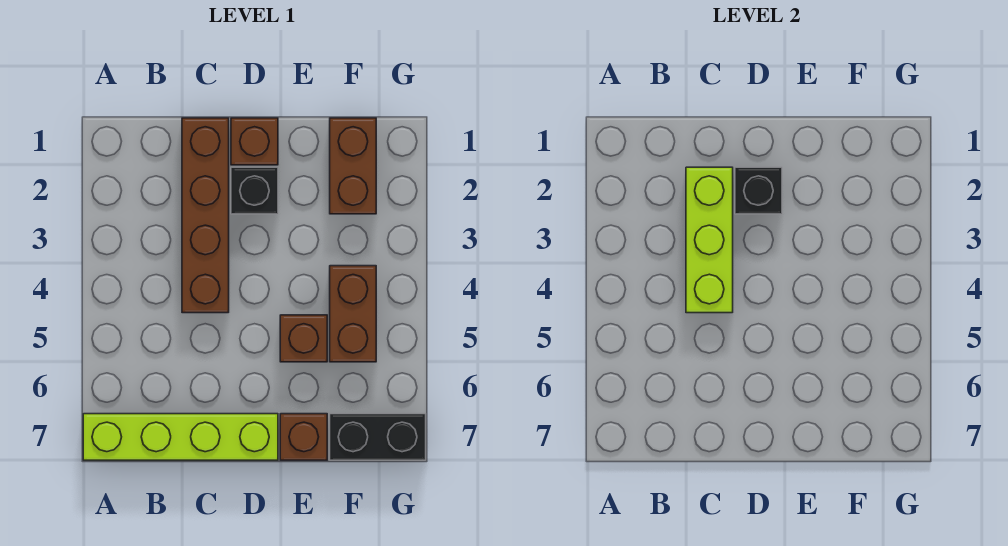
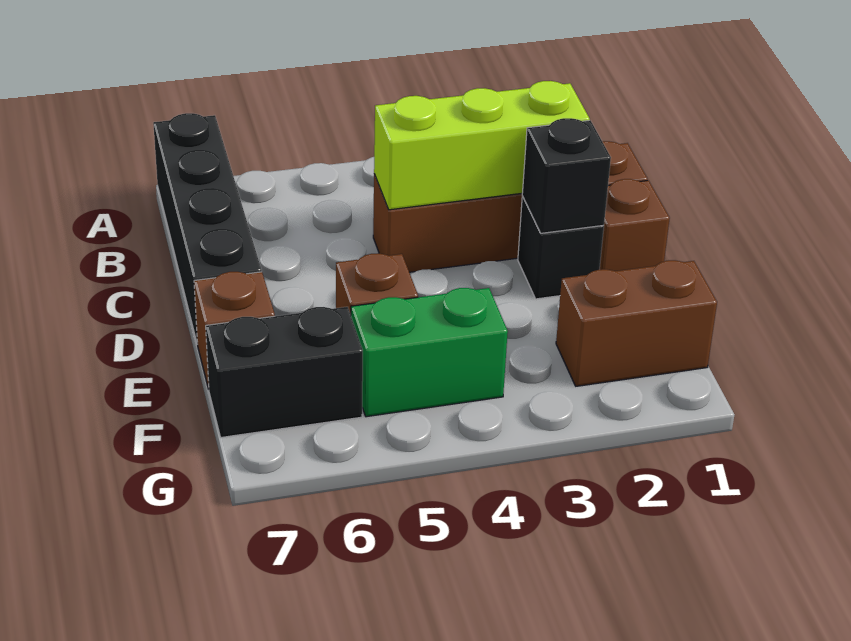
lime 1x4 brick [83,414,278,460] -> black 1x4 brick [153,113,262,344]
brown 1x2 brick [330,266,376,362] -> green 1x2 brick [351,288,508,417]
black 1x2 brick [330,414,426,460] -> black 1x2 brick turned to [206,307,363,437]

